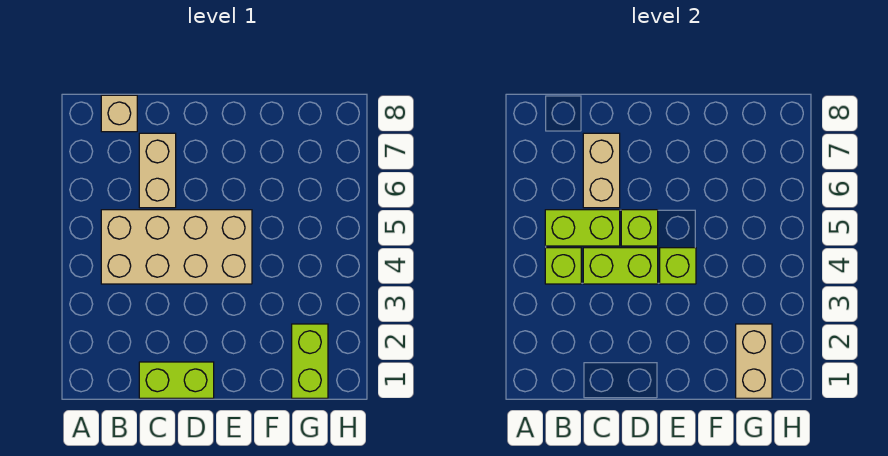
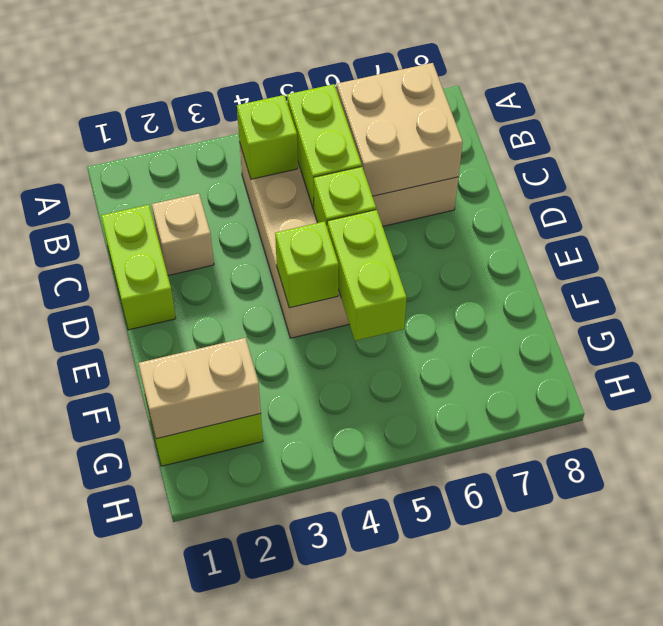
tan 1x1 brick [101,95,137,132] -> tan 1x1 brick moved to [152,194,214,275]
lime 1x2 brick [583,248,658,284] -> lime 1x2 brick moved to [327,210,407,341]
tan 1x2 brick [583,133,620,208] -> tan 2x2 brick [337,63,463,196]

